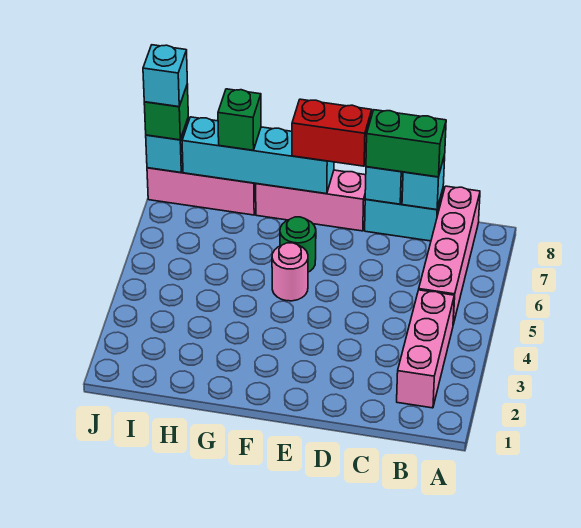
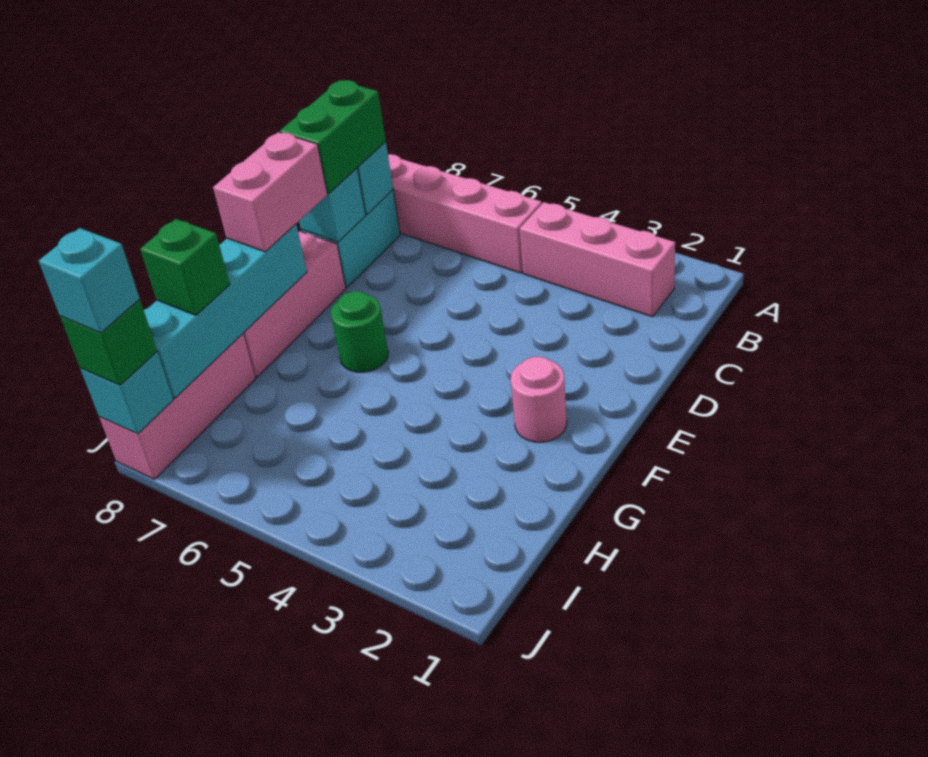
red 1x2 brick [292,99,372,166] -> pink 1x2 brick [213,132,327,252]
pink 1x1 round brick [272,243,308,301] -> pink 1x1 round brick moved to [511,357,567,442]

